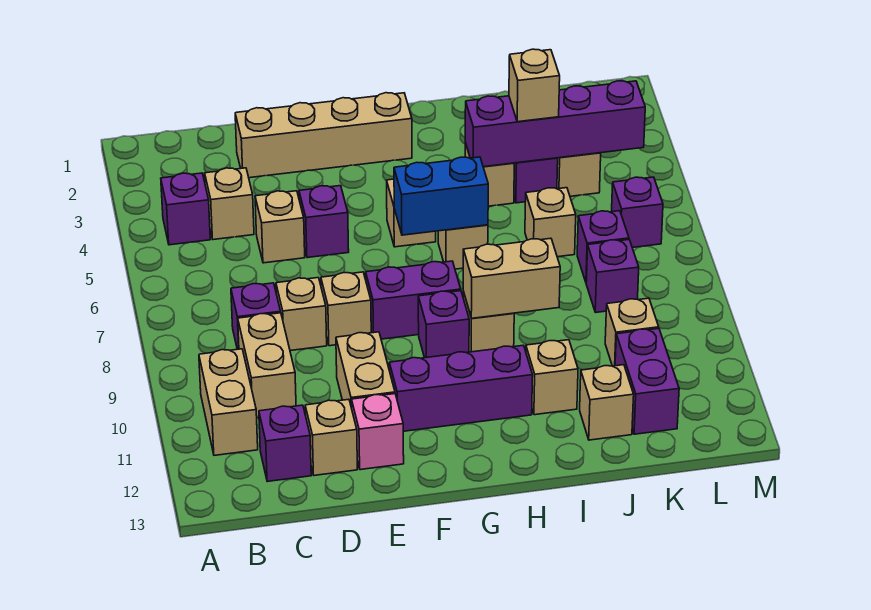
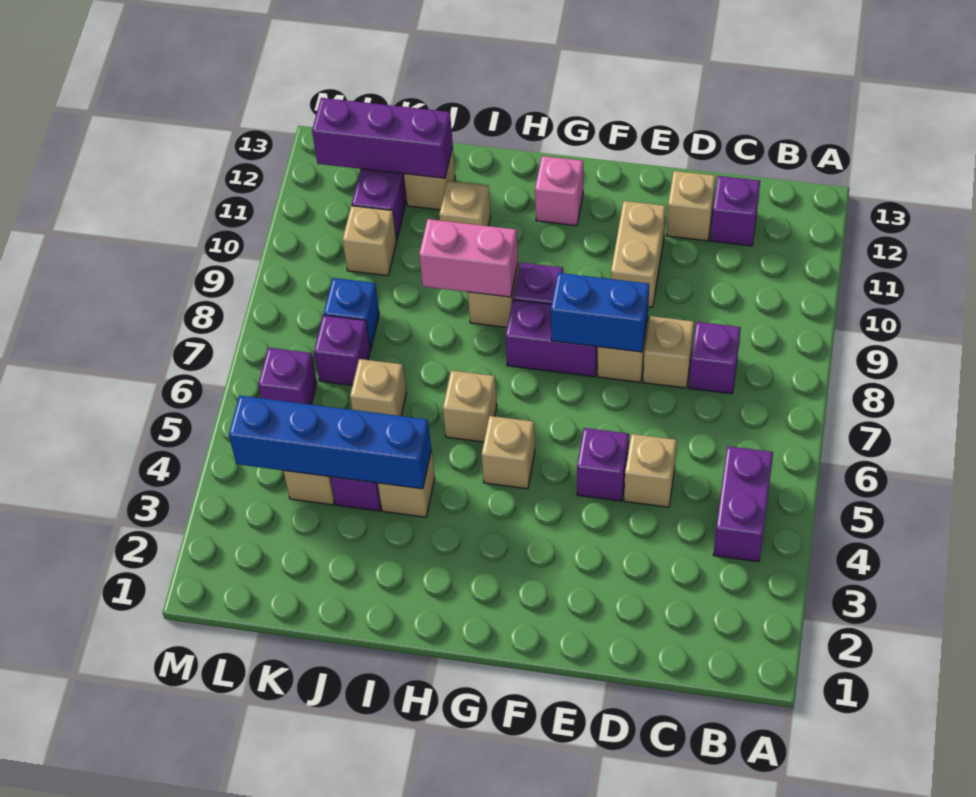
purple 1x1 brick [161,173,210,245] -> purple 1x2 brick [713,446,773,562]
tan 1x2 brick [199,349,258,455] -> none
tan 1x1 brick [205,168,254,240] -> none
tan 1x2 brick [238,313,296,418] -> none
tan 1x4 brick [235,93,412,178] -> none
pink 1x1 brick [351,394,404,470] -> pink 1x1 brick moved to [535,156,583,226]
purple 1x3 brick [389,345,533,431] -> purple 1x3 brick moved to [312,98,453,178]
blue 1x2 brick [394,157,488,235] -> blue 1x2 brick moved to [551,273,649,352]
tan 1x2 brick [463,238,560,318] -> pink 1x2 brick [419,219,518,297]
purple 1x4 brick [465,81,645,167] -> blue 1x4 brick [229,395,431,489]
tan 1x1 brick [509,49,560,122] -> none
purple 1x1 brick [586,240,639,312] -> blue 1x1 brick [324,278,379,349]

